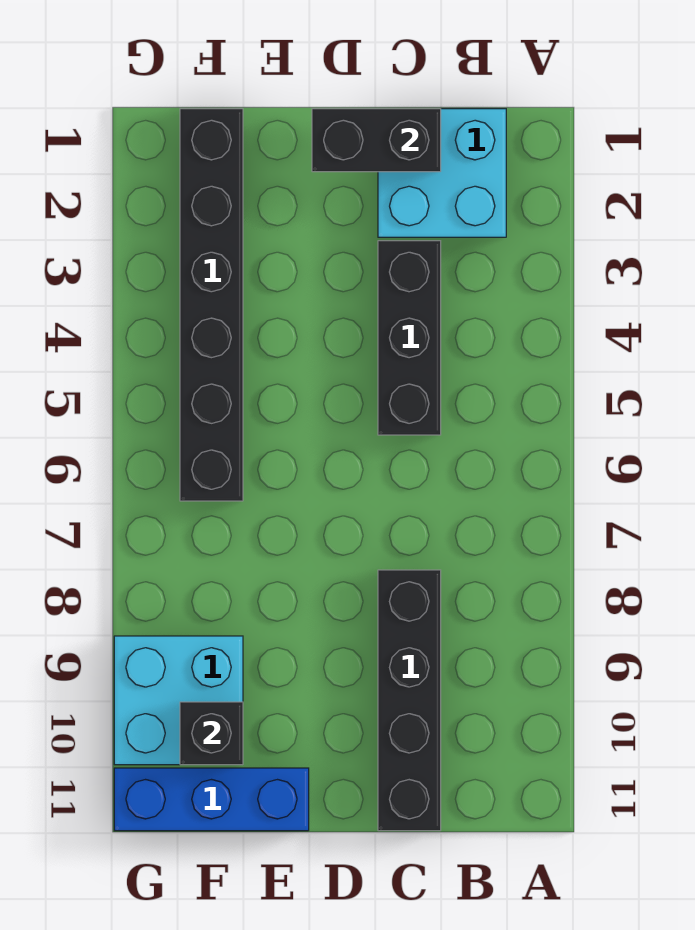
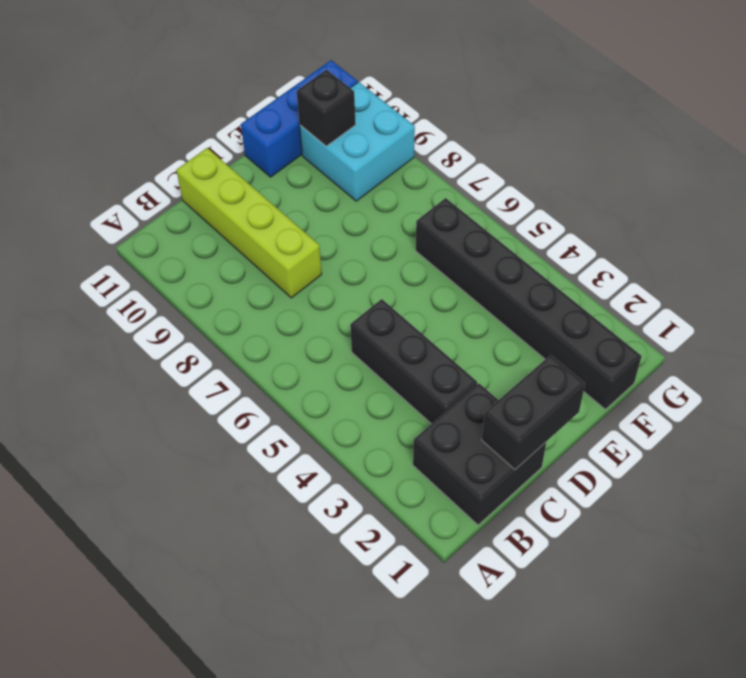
cyan 2x2 brick [378,109,506,237] -> black 2x2 brick [413,384,546,525]
black 1x4 brick [378,570,441,831] -> lime 1x4 brick [176,148,322,298]

